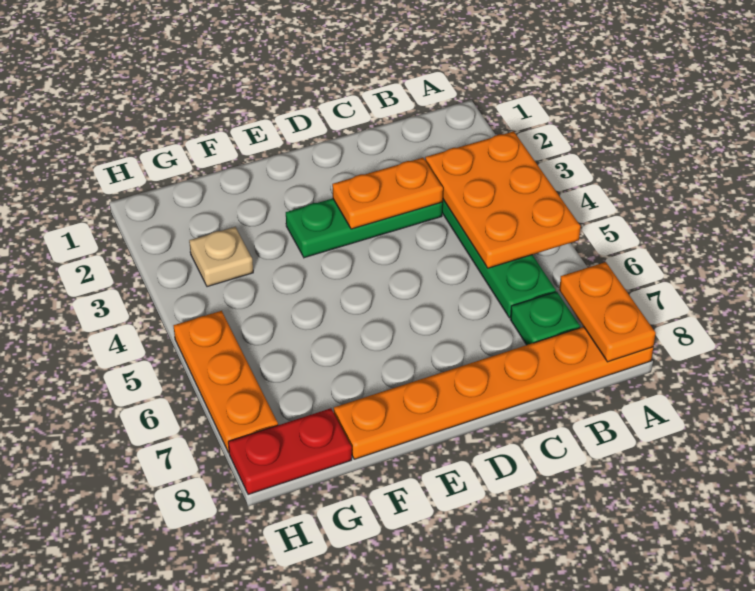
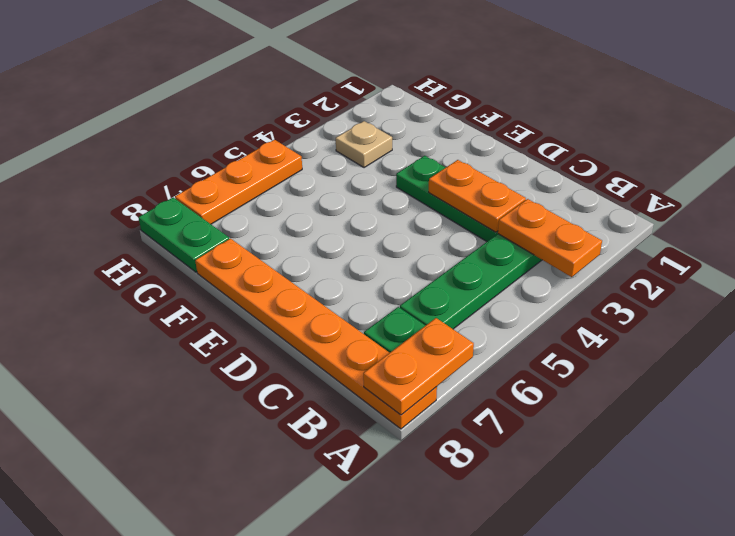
orange 2x3 plate [425,131,581,268] -> orange 1x2 plate [498,199,602,277]
red 1x2 plate [228,408,352,495] -> green 1x2 plate [138,197,229,272]

